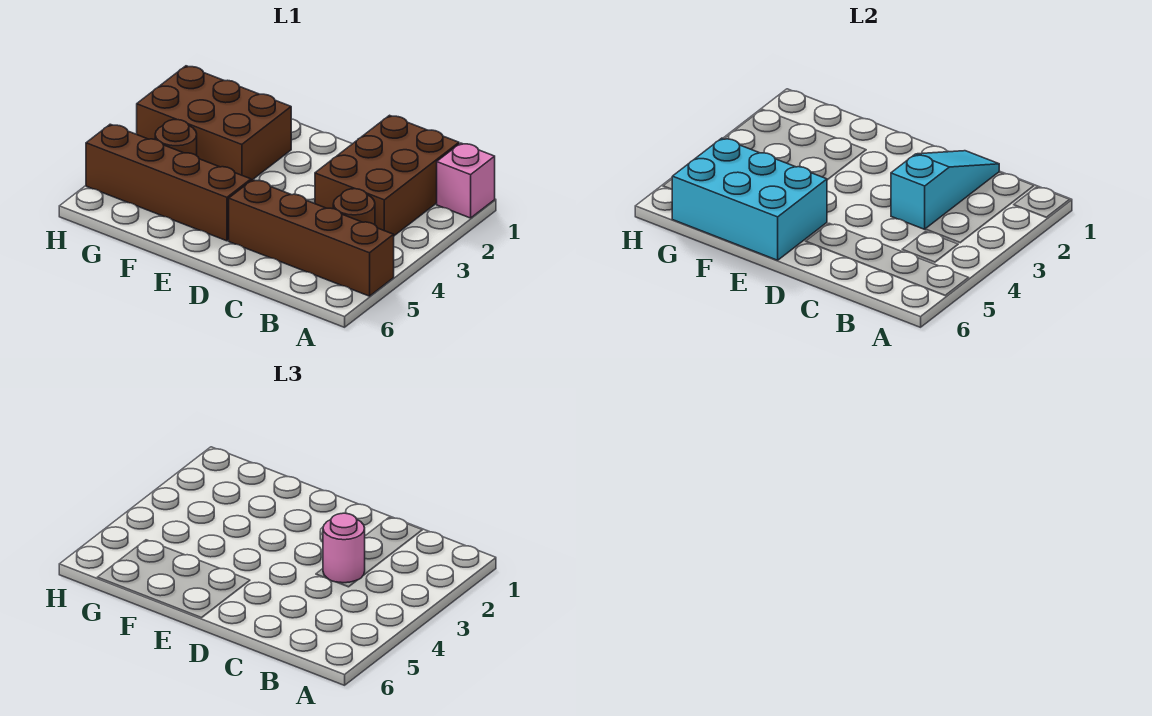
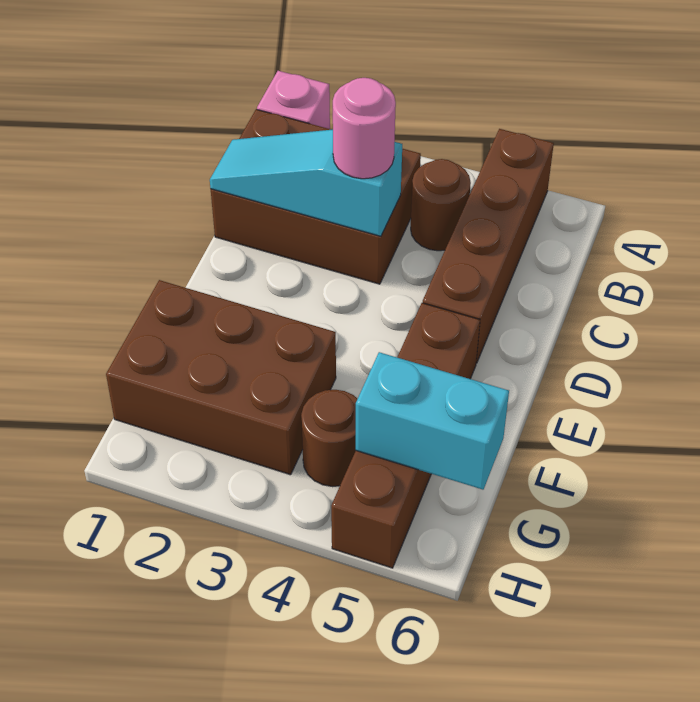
cyan 2x3 brick [672,138,827,260] -> cyan 1x2 brick [356,352,509,490]
brown 2x3 brick [137,66,291,181] -> brown 2x3 brick turned to [106,280,336,475]

